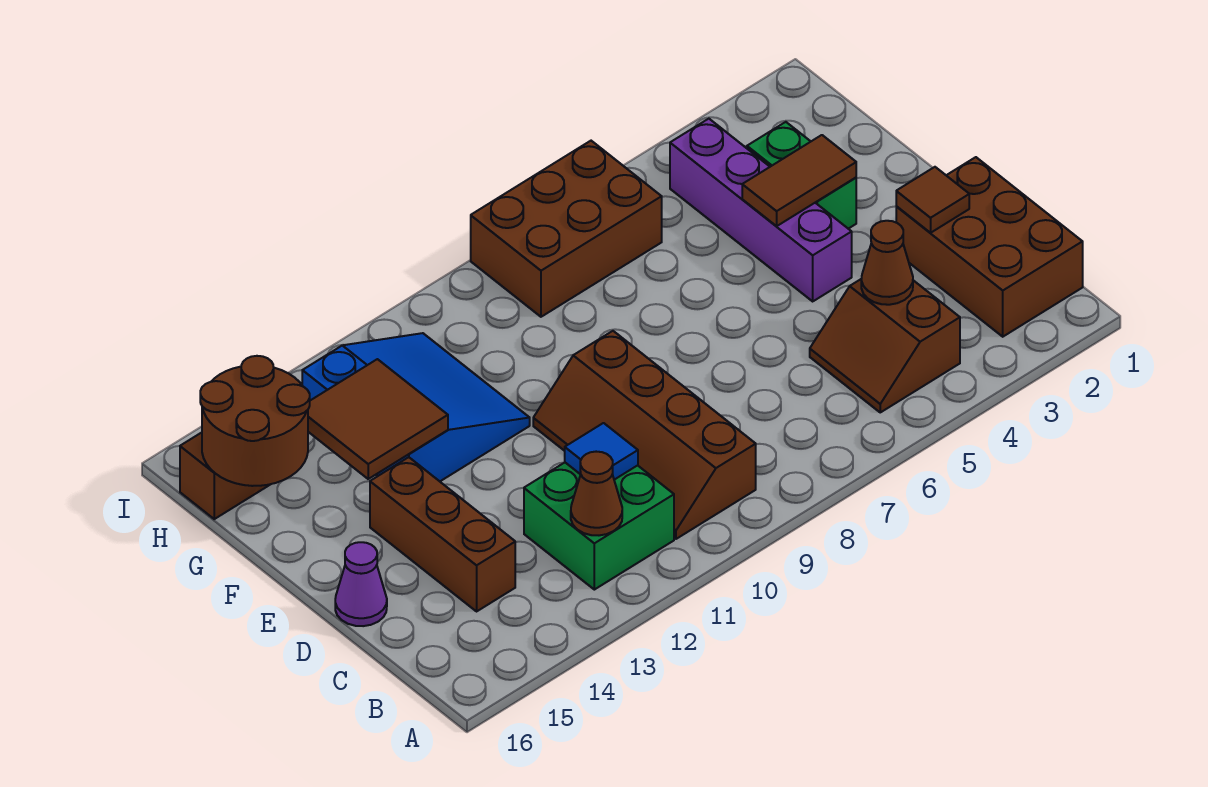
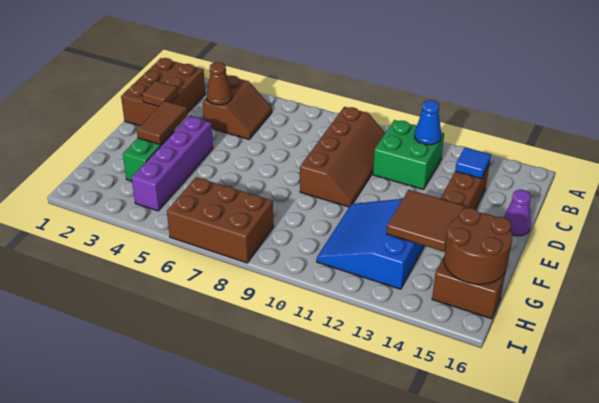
brown 1x1 cone [571,452,622,535] -> blue 1x1 cone [414,100,441,145]
blue 1x1 tile [565,423,638,480] -> blue 1x1 tile moved to [455,147,491,179]
brown 1x2 tile [742,135,856,226] -> brown 1x2 tile turned to [137,101,188,145]

